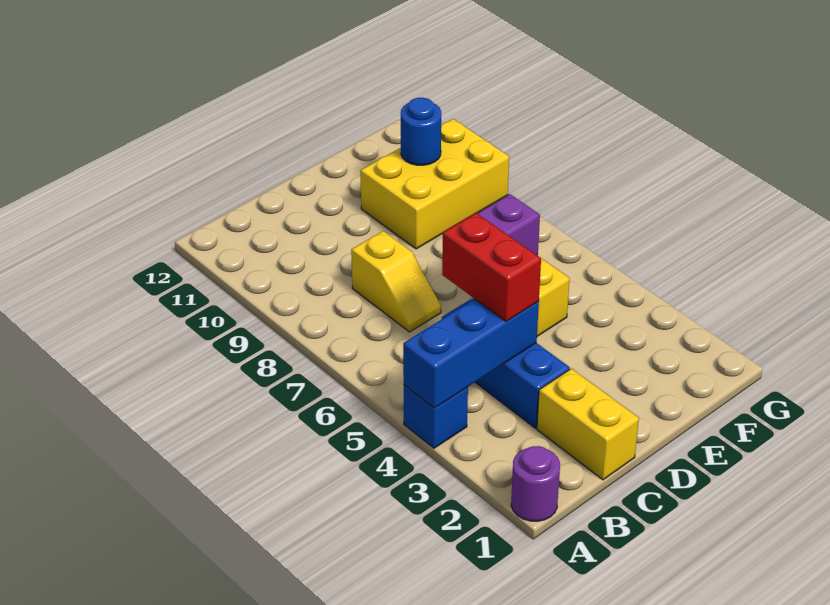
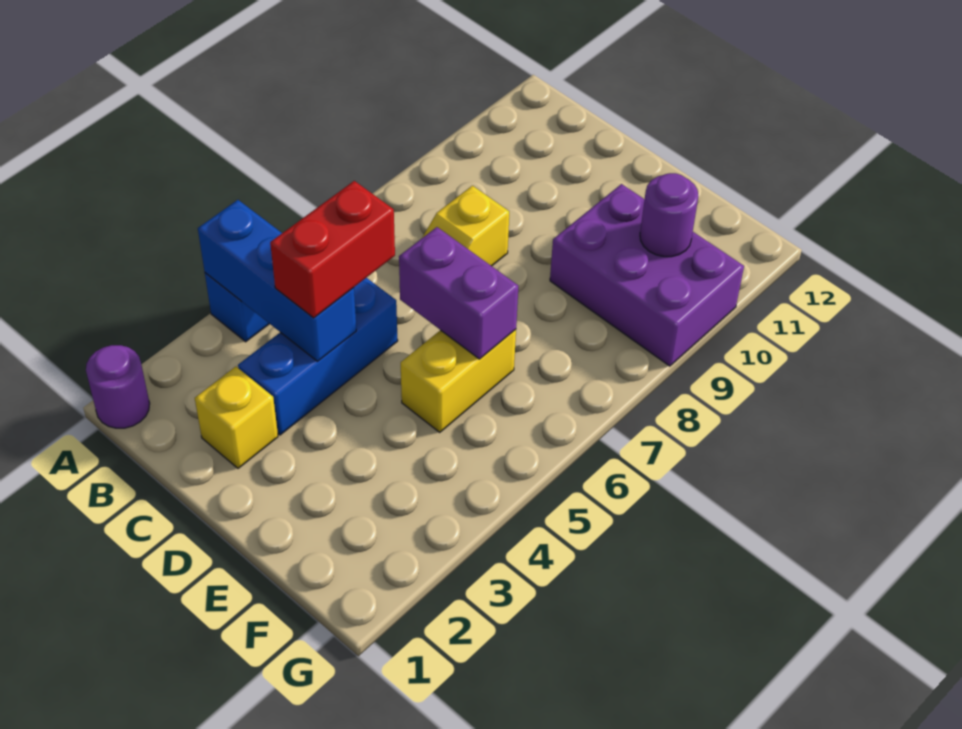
yellow 1x2 brick [537,369,639,480] -> yellow 1x1 brick [195,367,278,468]
yellow 2x3 brick [360,119,509,249] -> purple 2x3 brick [550,184,744,366]
blue 1x1 round brick [401,98,441,165] -> purple 1x1 round brick [640,173,698,257]

